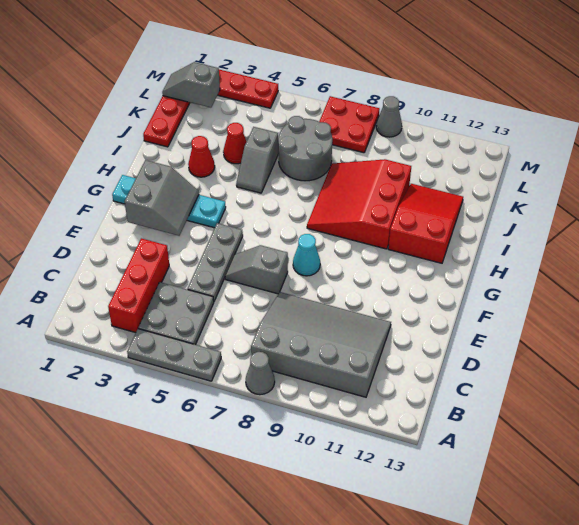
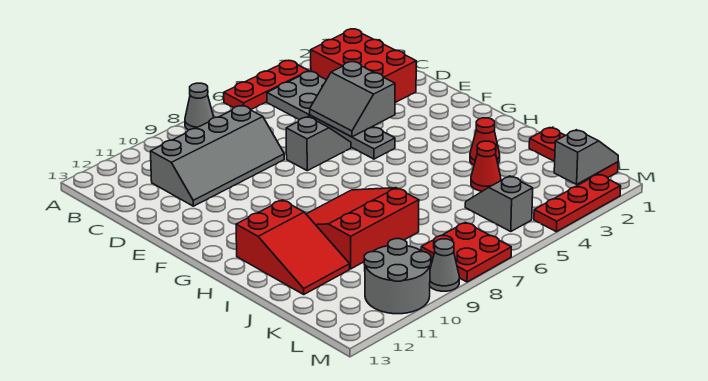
grey 1x3 plate [127,329,221,381] -> red 1x3 plate [224,61,309,110]
red 1x3 brick [108,238,169,333] -> red 2x3 brick [311,29,416,103]
grey 3x4 slope [251,292,391,397] -> grey 2x4 slope [151,106,284,206]
grey 2x2 slope [125,160,199,236] -> grey 2x2 slope moved to [310,62,395,137]
cyan 1x1 cone [293,234,320,276] -> none
cyan 1x4 plate [112,175,226,228] -> none
red 3x3 slope [307,159,411,249] -> red 3x3 slope turned to [306,188,419,269]
grey 1x2 slope [236,127,278,193] -> grey 1x2 slope moved to [465,176,533,232]
grey 2x2 round brick [278,116,332,181] -> grey 2x2 round brick moved to [364,239,431,314]

